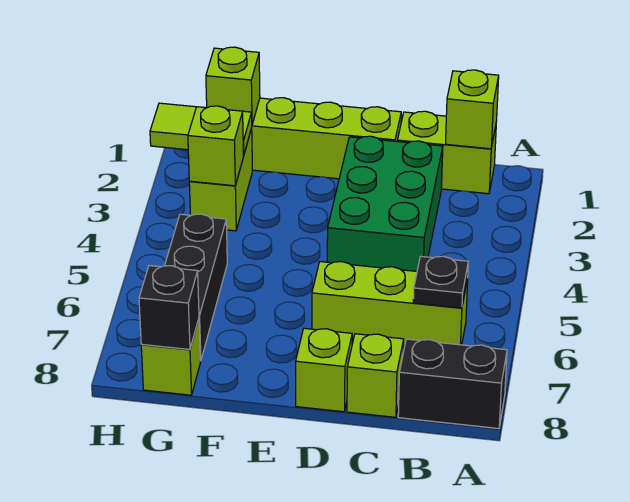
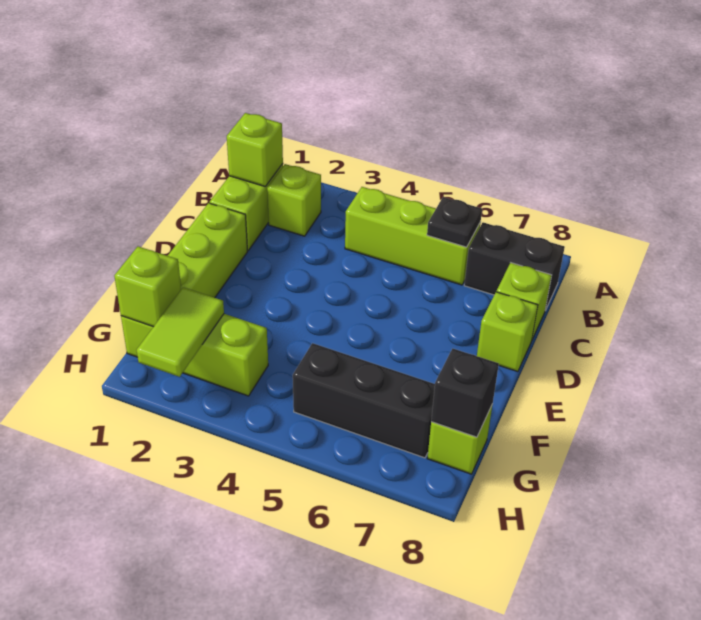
black 1x2 brick [398,339,507,429] -> black 1x2 brick turned to [464,222,565,310]
lime 1x3 brick [312,262,468,348] -> lime 1x3 brick turned to [345,187,481,285]
green 2x3 brick [327,136,443,271] -> none
lime 1x1 brick [188,106,243,186] -> lime 1x1 brick moved to [267,164,321,236]

